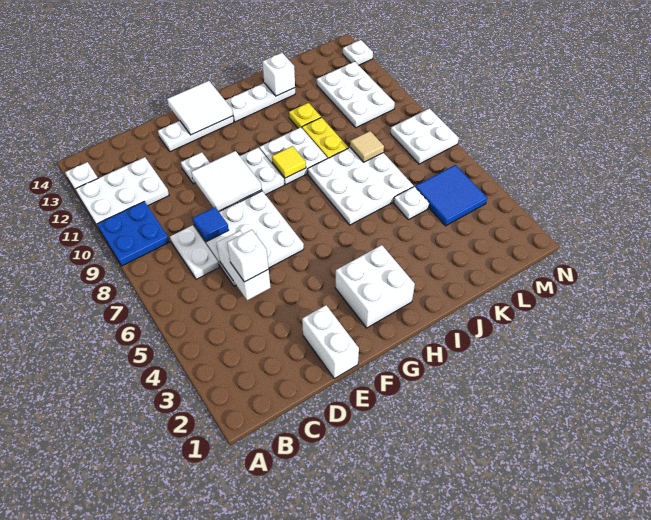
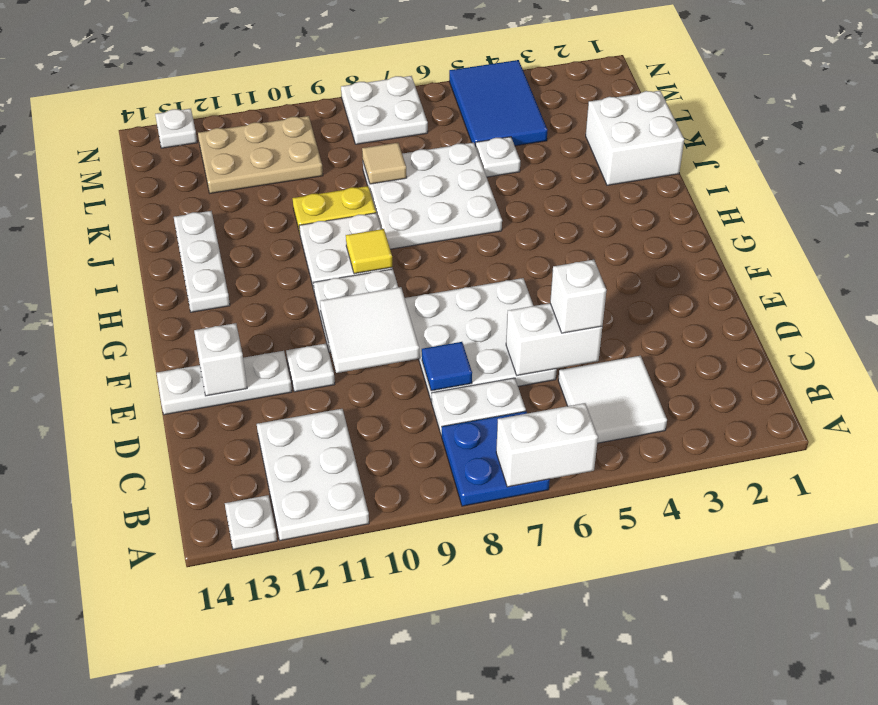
blue 2x2 plate [97,201,169,266] -> blue 2x2 plate moved to [442,411,550,506]
white 1x2 brick [302,305,359,379] -> white 1x2 brick moved to [496,403,598,487]
white 1x3 plate [158,116,234,152] -> white 1x3 plate turned to [157,351,292,415]
white 2x2 tile [167,81,233,135] -> white 2x2 tile moved to [558,356,667,443]
white 2x2 brick [335,245,415,328] -> white 2x2 brick moved to [586,91,684,185]
yellow 1x1 plate [289,103,321,128] -> none
white 1x1 brick [262,53,295,96] -> white 1x1 brick moved to [194,323,247,396]
blue 2x2 tile [415,165,487,226] -> blue 2x3 tile [449,60,548,146]
white 2x3 plate [317,62,395,128] -> tan 2x3 plate [198,116,323,193]

